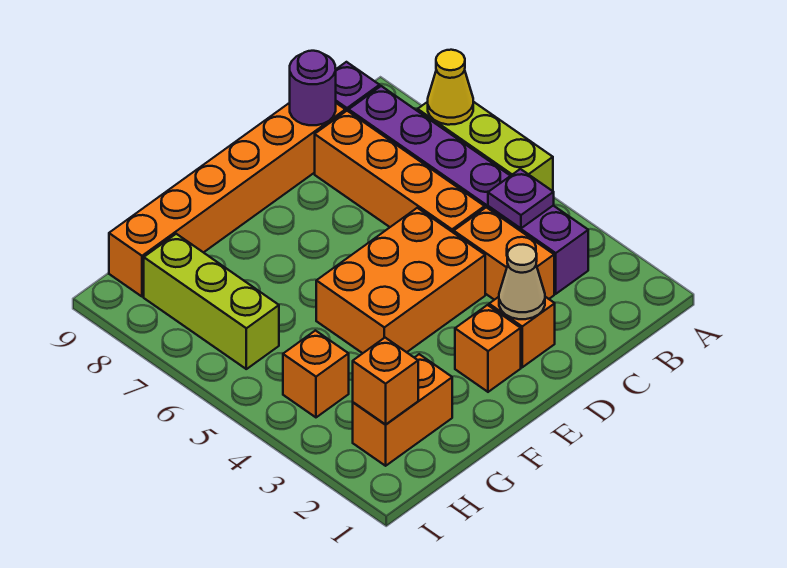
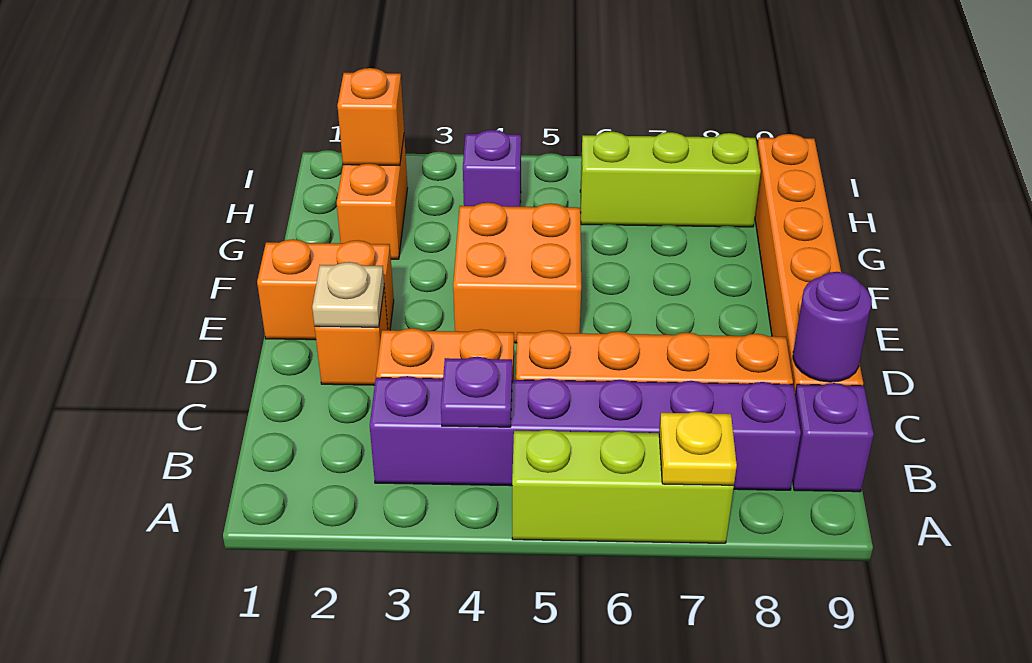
yellow 1x1 cone [428,50,473,125] -> yellow 1x1 plate [659,412,737,485]
tan 1x1 cone [499,245,545,319] -> tan 1x1 plate [312,262,384,327]
orange 2x3 brick [316,208,485,353] -> orange 2x2 brick [453,203,581,343]
orange 1x1 brick [455,305,521,392] -> orange 1x2 brick [257,239,394,340]
orange 1x1 brick [283,331,349,417] -> purple 1x1 brick [463,130,521,207]

